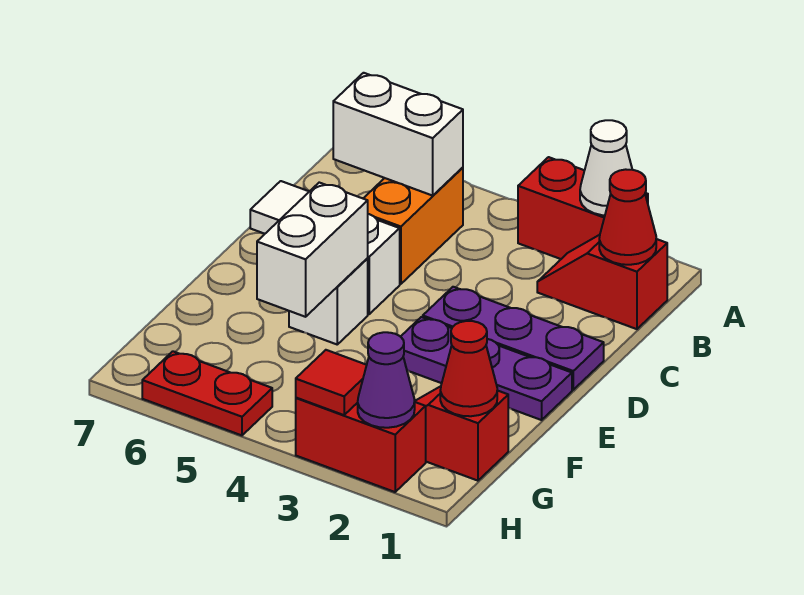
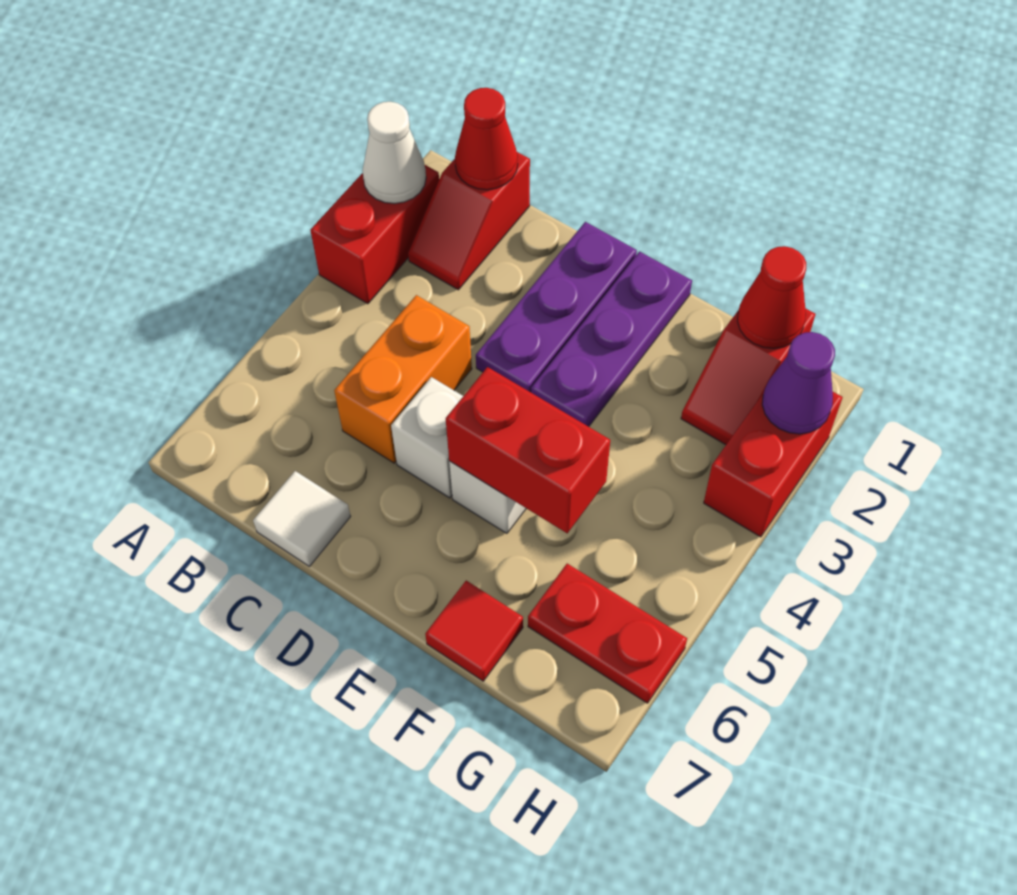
orange 1x2 brick [363,168,463,284] -> orange 1x2 brick turned to [334,295,472,463]
white 1x2 brick [333,73,463,196] -> none
white 1x2 brick [257,183,368,317] -> red 1x2 brick [446,367,610,533]
red 1x1 tile [296,350,367,415] -> red 1x1 tile moved to [425,581,523,681]
red 1x2 plate [142,351,272,435] -> red 1x2 plate turned to [528,564,687,703]

